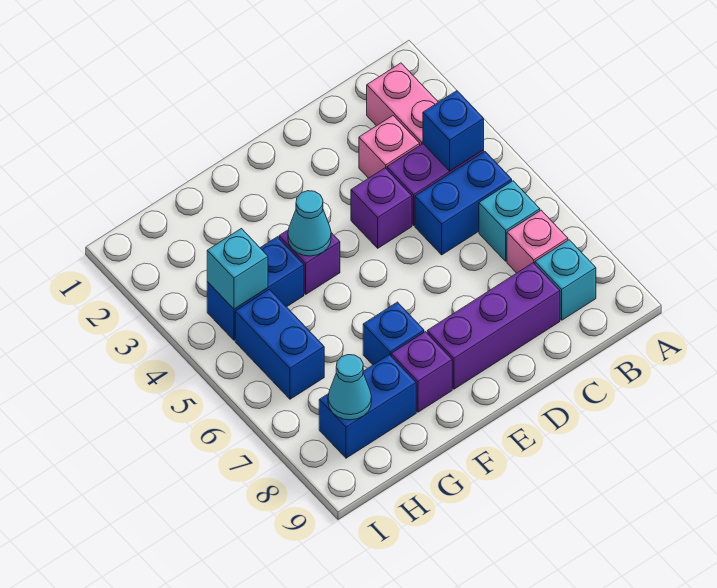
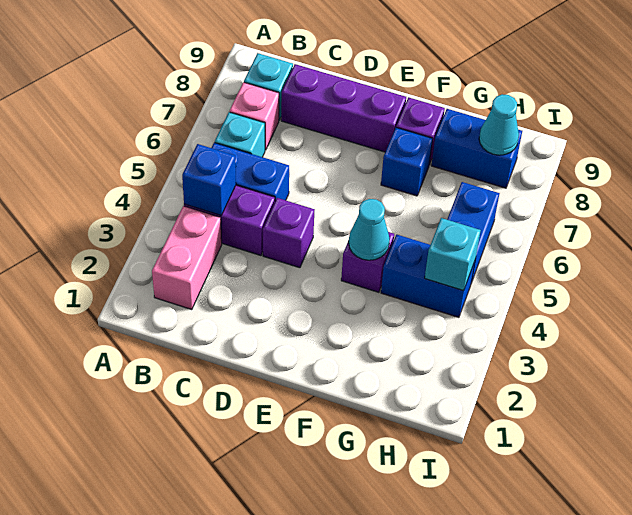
pink 1x1 brick [359,116,420,178] -> none

